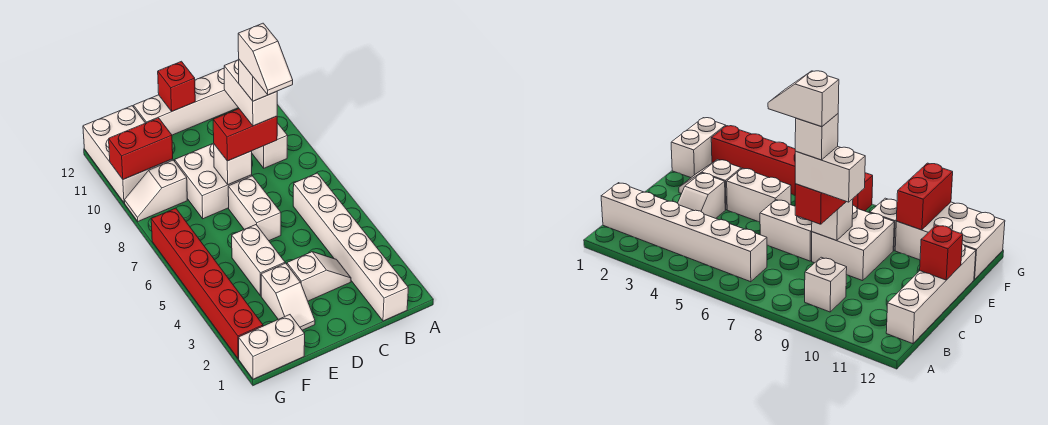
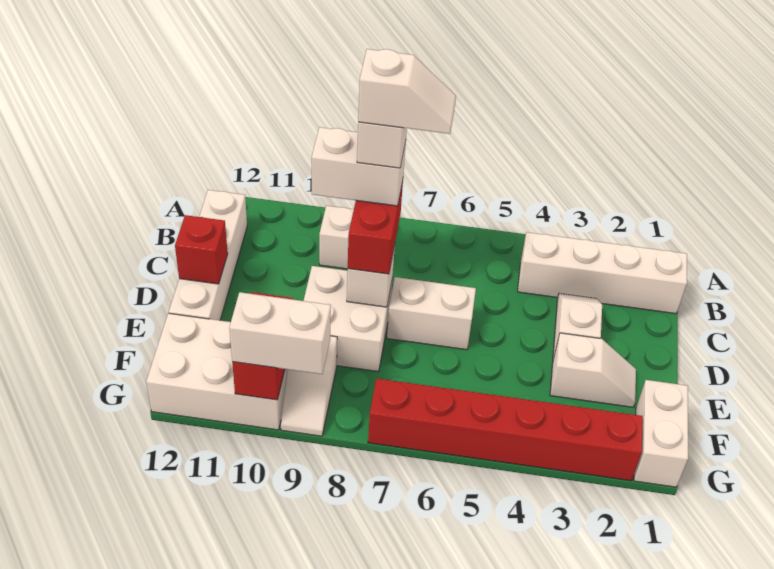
white 1x6 brick [293,173,408,321] -> white 1x4 brick [518,232,687,314]
white 1x2 brick [232,225,285,296] -> white 1x2 brick moved to [229,292,331,374]

